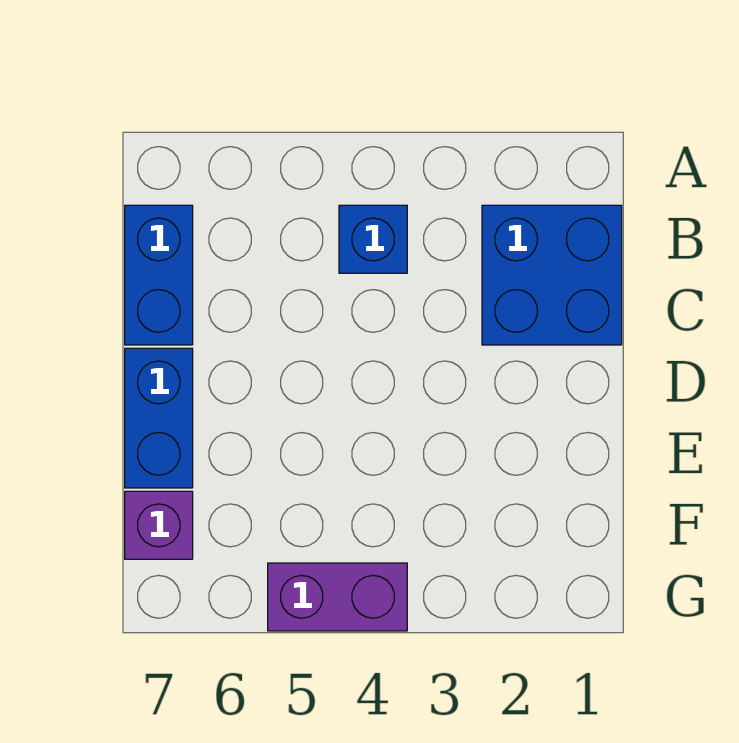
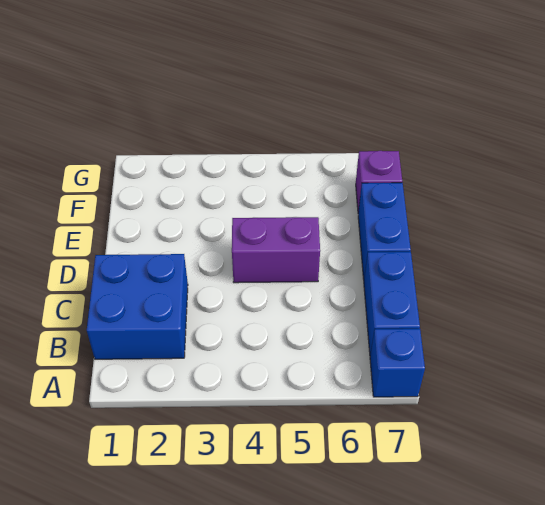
blue 1x1 brick [339,205,407,273] -> blue 1x1 brick moved to [370,329,425,397]
purple 1x2 brick [268,563,407,631] -> purple 1x2 brick moved to [232,217,320,283]

